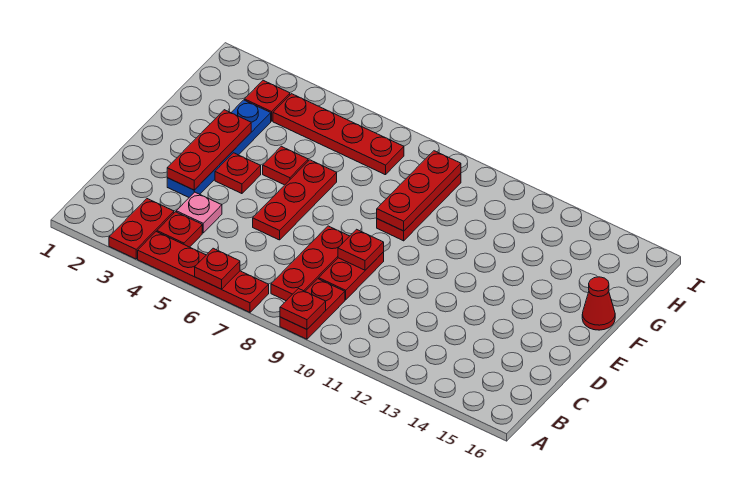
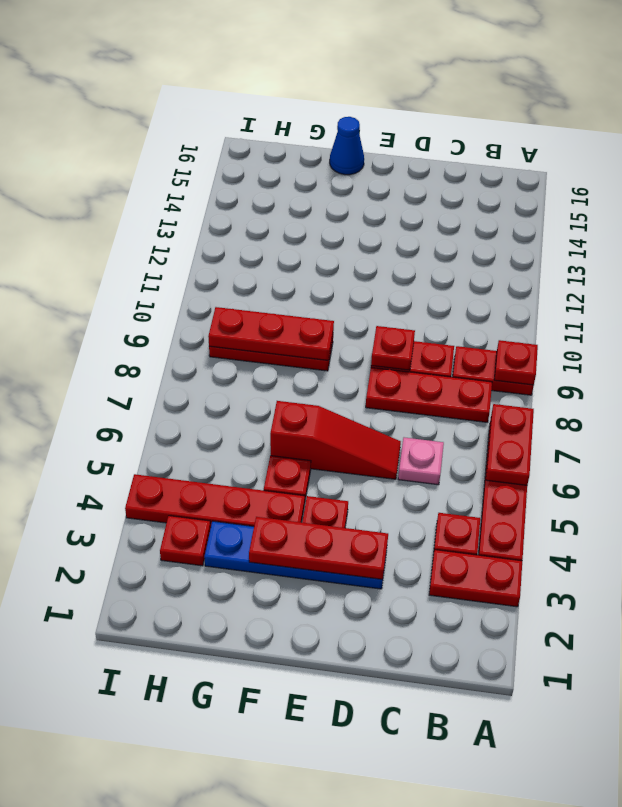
red 1x1 plate [195,248,240,289] -> red 1x2 plate [486,404,534,485]
pink 1x1 plate [176,192,222,233] -> pink 1x1 plate moved to [398,437,444,485]
red 1x3 plate [253,160,337,240] -> red 1x3 slope [270,401,401,479]
red 1x1 cone [582,277,615,330] -> blue 1x1 cone [330,117,364,175]
red 1x4 plate [273,94,404,175] -> red 1x4 plate turned to [125,474,305,527]

